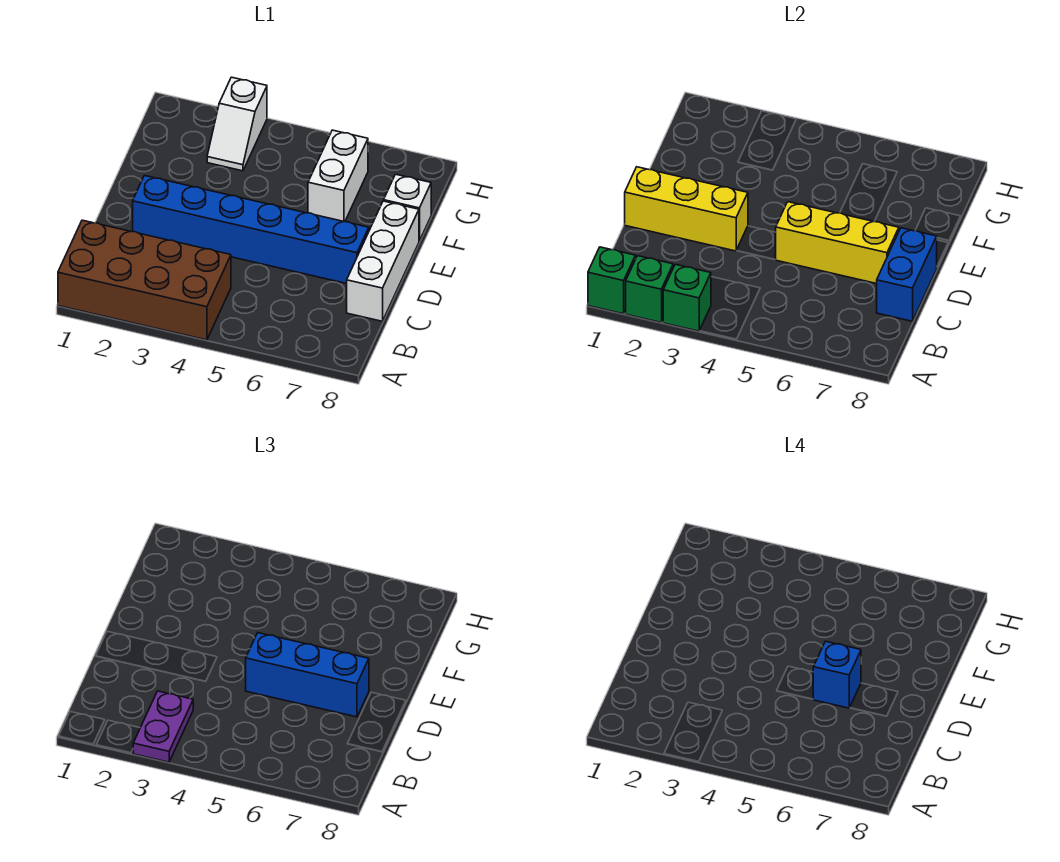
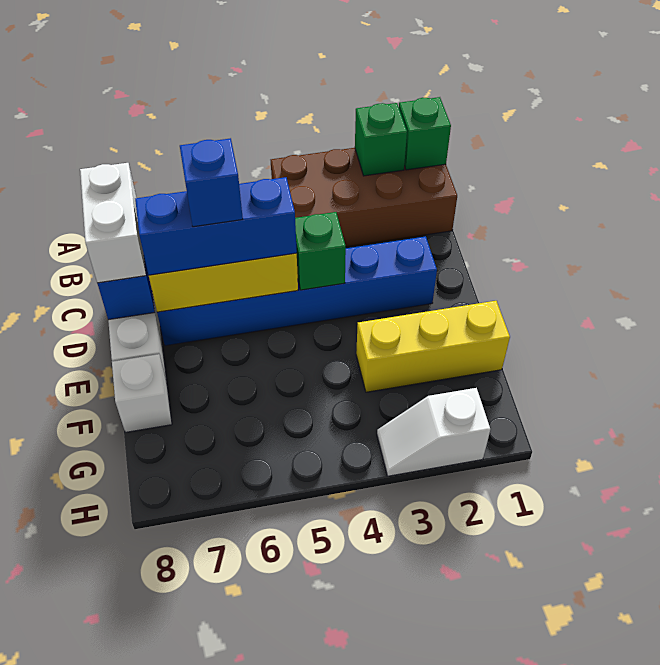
green 1x1 brick [663,264,711,331] -> green 1x1 brick moved to [295,212,346,290]
purple 1x2 plate [133,691,193,762] -> none
yellow 1x3 brick [625,167,748,251] -> yellow 1x3 brick moved to [356,301,510,392]
white 1x2 brick [308,130,368,222] -> white 1x2 brick moved to [80,163,146,283]
white 1x2 slope [207,77,267,171] -> white 1x2 slope turned to [377,388,490,476]

